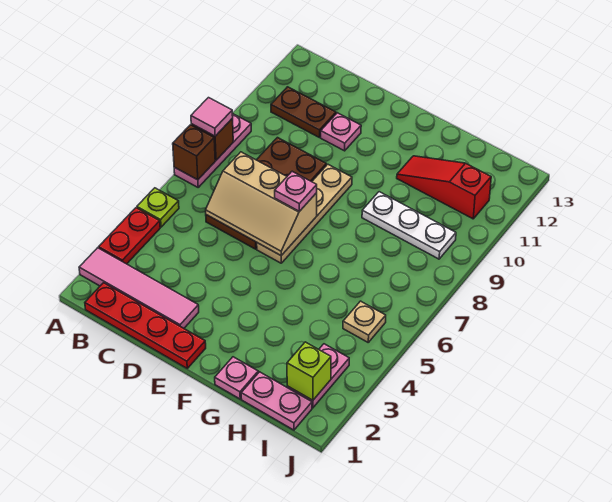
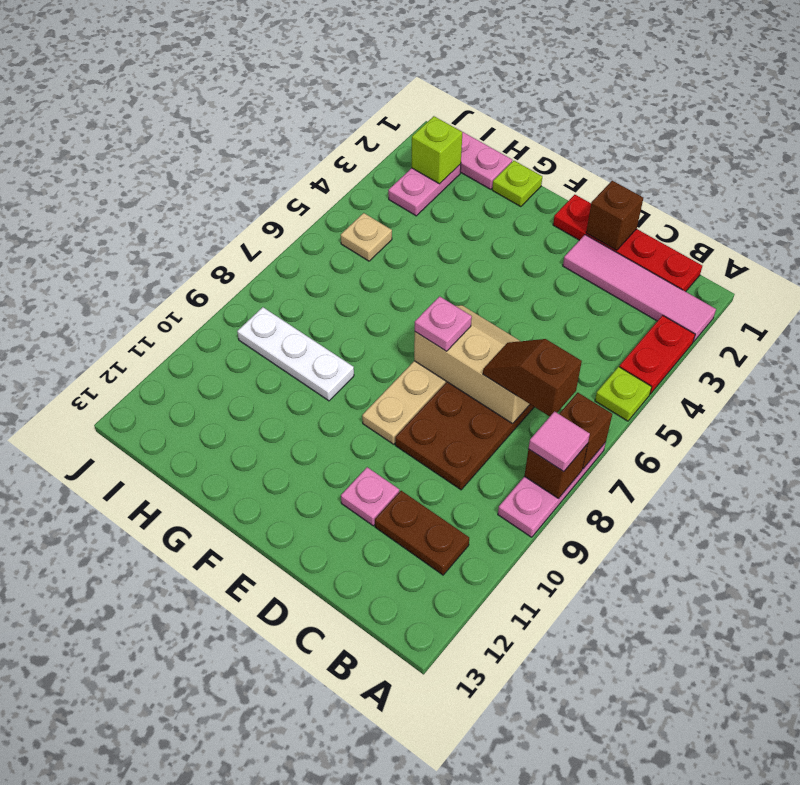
none -> brown 1x2 slope [483,339,582,416]
none -> brown 1x1 brick [586,181,643,250]
pink 1x1 plate [215,357,258,399] -> lime 1x1 plate [492,161,542,207]
red 1x3 slope [397,156,491,219] -> none

